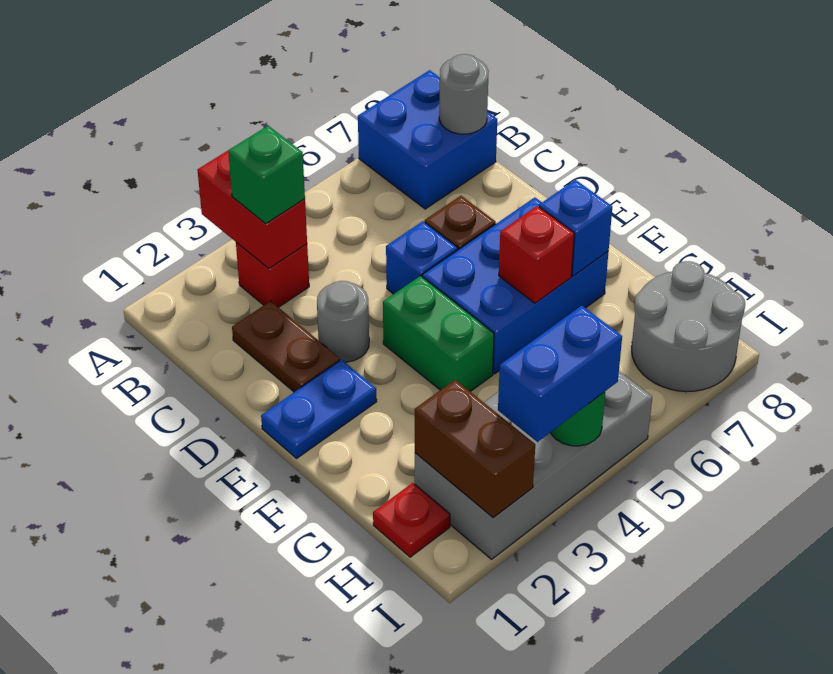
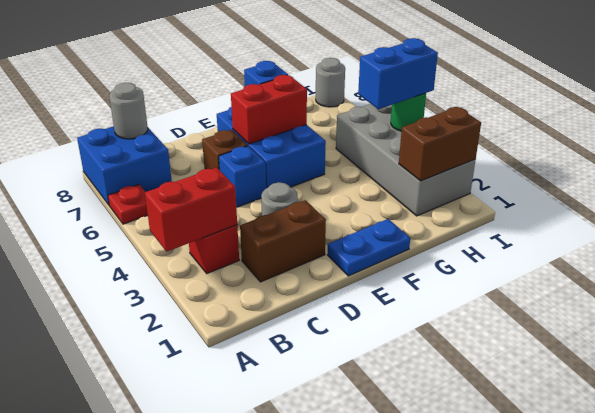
green 1x1 brick [228,126,305,224] -> none
brown 1x2 plate [232,301,340,392] -> brown 1x2 brick [240,200,326,282]
blue 1x2 plate [261,360,377,458] -> blue 1x2 plate turned to [328,219,410,276]
green 1x2 brick [383,276,494,392] -> none
red 1x1 brick [499,206,574,303] -> red 1x2 brick [231,75,307,144]
red 1x1 plate [373,483,450,557] -> red 1x1 plate moved to [108,185,148,224]
grey 2x2 round brick [632,261,745,392] -> grey 1x1 round brick [316,58,345,107]
blue 1x2 brick [498,306,622,442] -> blue 1x2 brick turned to [358,38,438,109]

